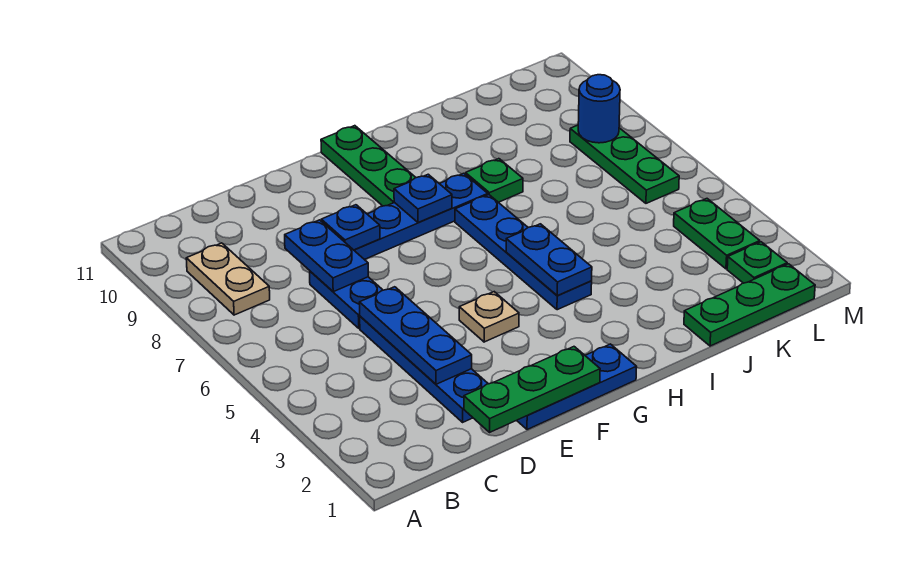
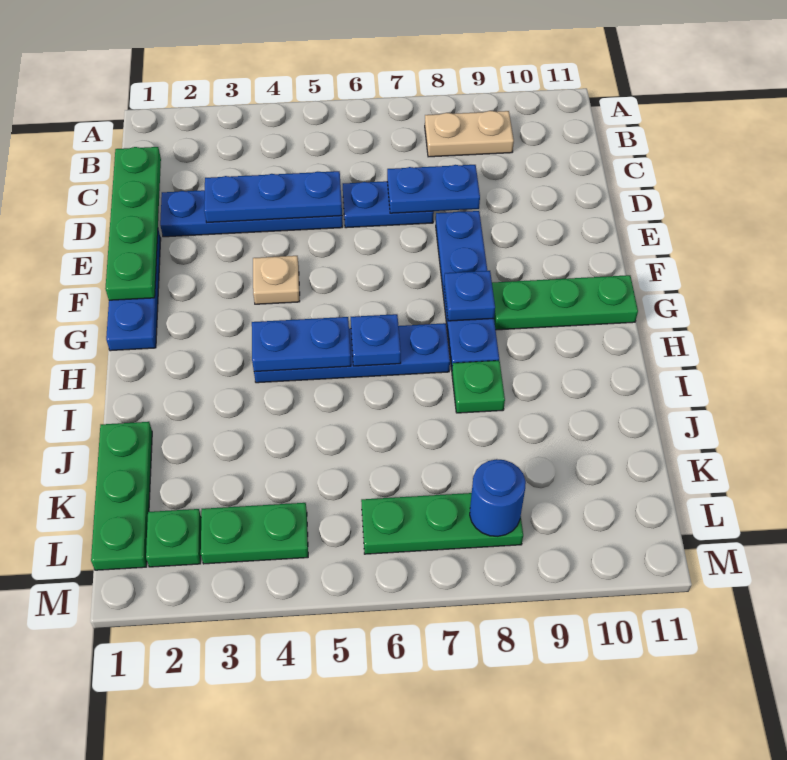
green 1x3 plate [464,347,600,432] -> green 1x4 plate [105,147,161,300]
blue 1x1 plate [321,205,380,250] -> blue 1x1 plate moved to [351,314,401,366]

